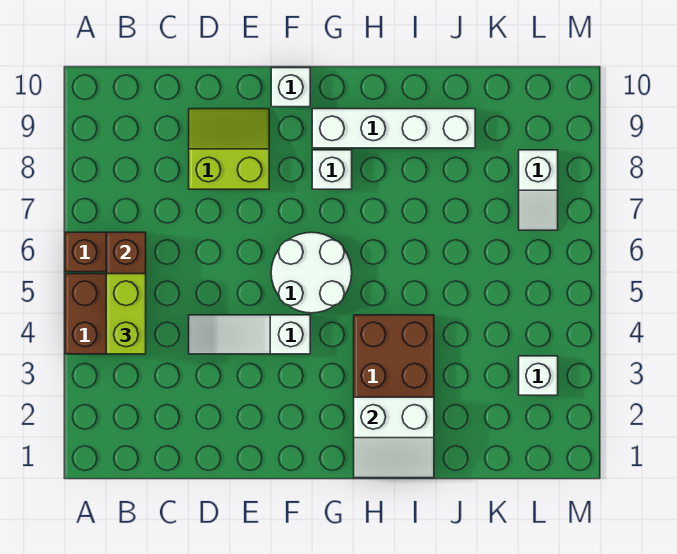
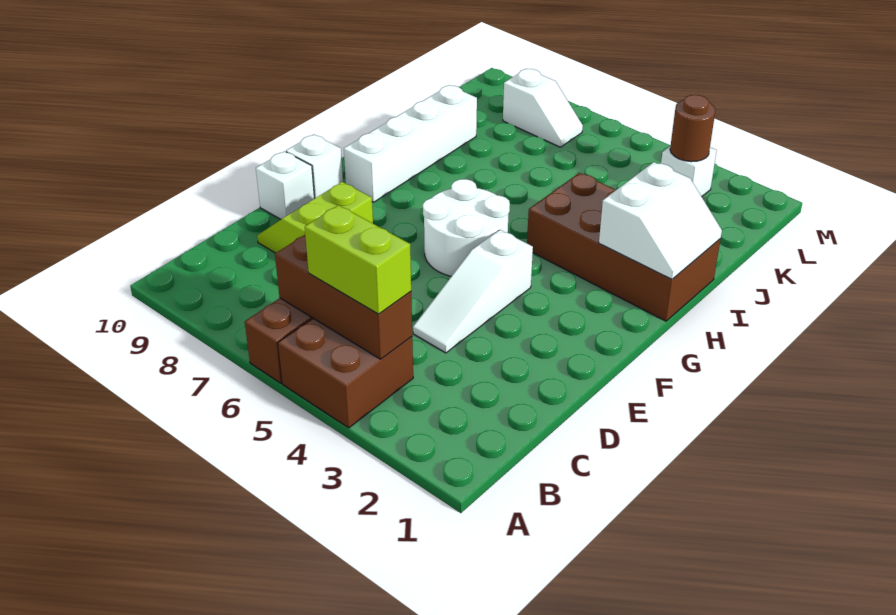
white 1x1 brick [312,150,352,189] -> white 1x1 brick moved to [256,151,314,219]
none -> brown 1x1 round brick [670,95,715,162]

